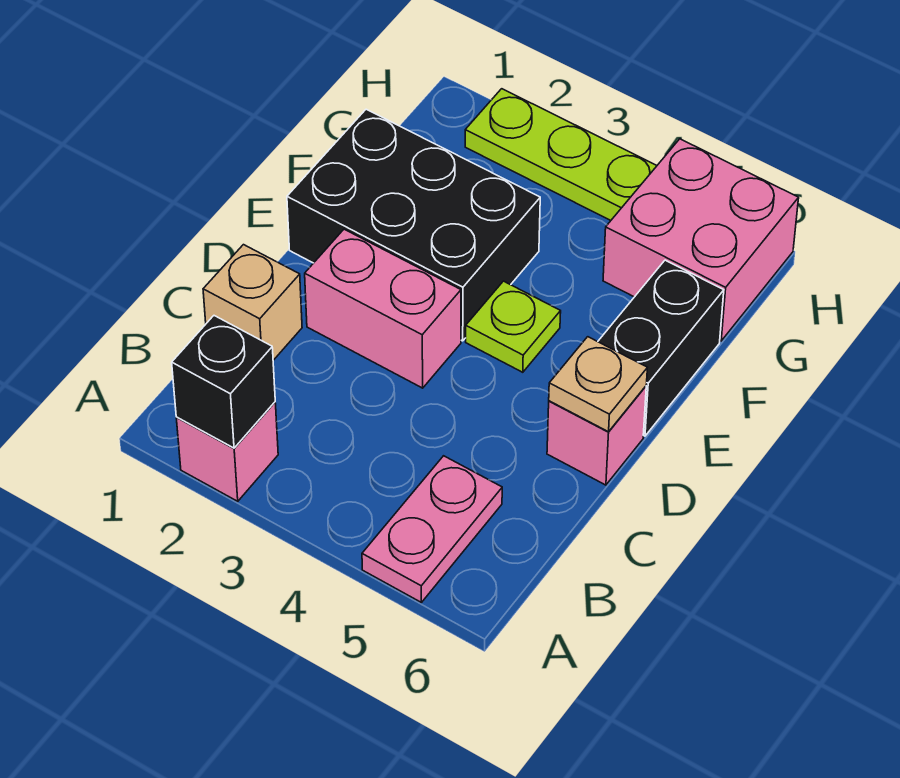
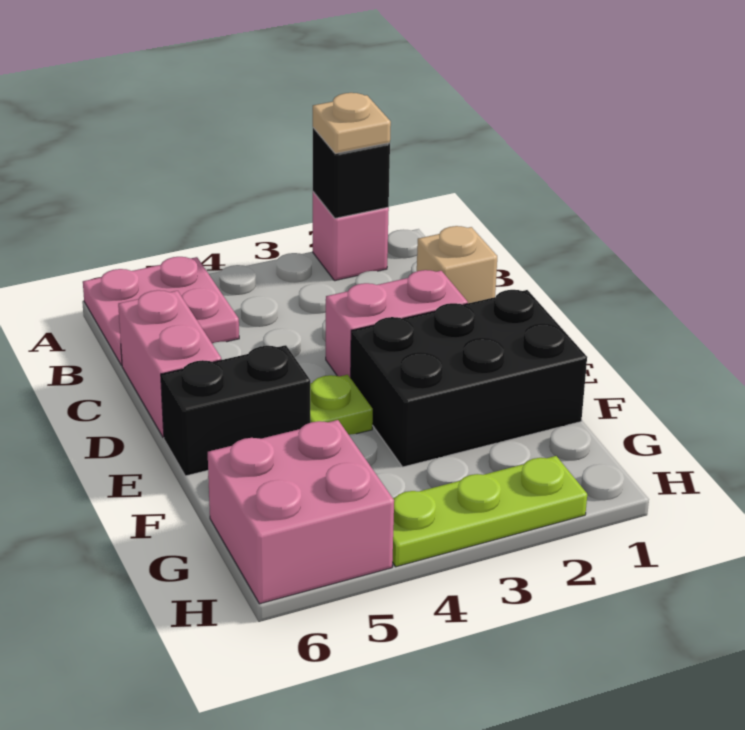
pink 1x2 plate [362,456,502,603] -> pink 2x2 plate [83,257,239,365]
pink 1x1 brick [547,386,646,485] -> pink 1x2 brick [118,290,221,437]
tan 1x1 plate [549,337,647,432] -> tan 1x1 plate moved to [313,93,391,154]
black 1x2 brick [598,260,724,436] -> black 1x2 brick turned to [161,345,310,476]

